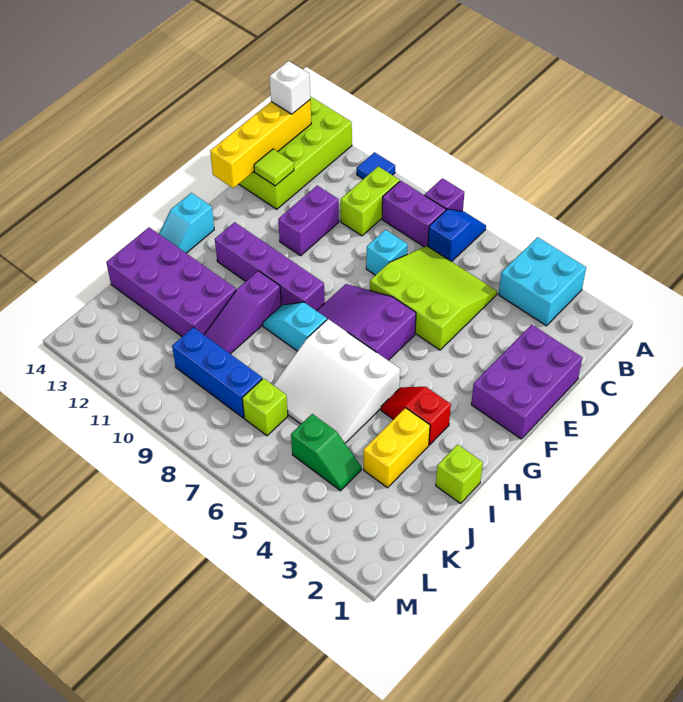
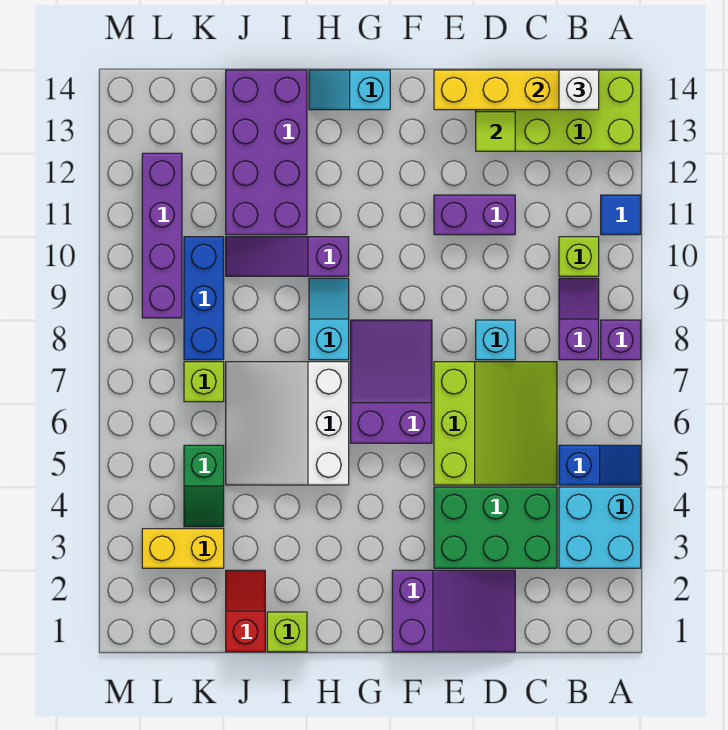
blue 1x2 slope [428,209,486,262] -> blue 1x2 slope moved to [559,445,641,485]
purple 1x2 brick [382,181,446,247] -> purple 1x2 slope [559,278,599,360]
lime 1x2 brick [341,166,400,236] -> lime 1x1 brick [559,237,599,276]
none -> green 2x3 brick [434,487,557,568]
purple 2x3 brick [471,325,582,439] -> purple 2x3 slope [392,570,515,652]
purple 1x4 brick [215,222,325,311] -> purple 1x4 brick moved to [142,153,182,318]
red 1x2 slope [381,387,451,445] -> red 1x2 slope moved to [226,570,265,652]
yellow 1x2 brick [364,408,430,488] -> yellow 1x2 brick moved to [142,529,224,568]

